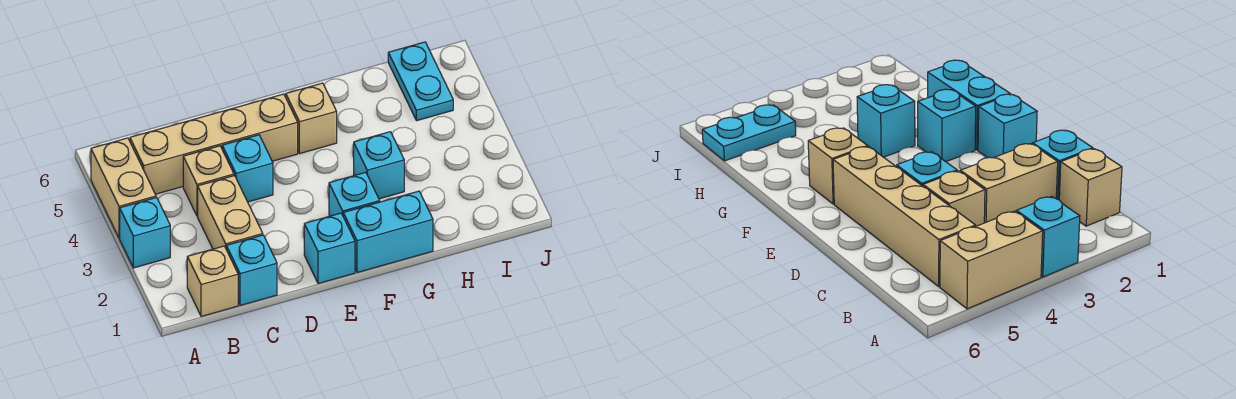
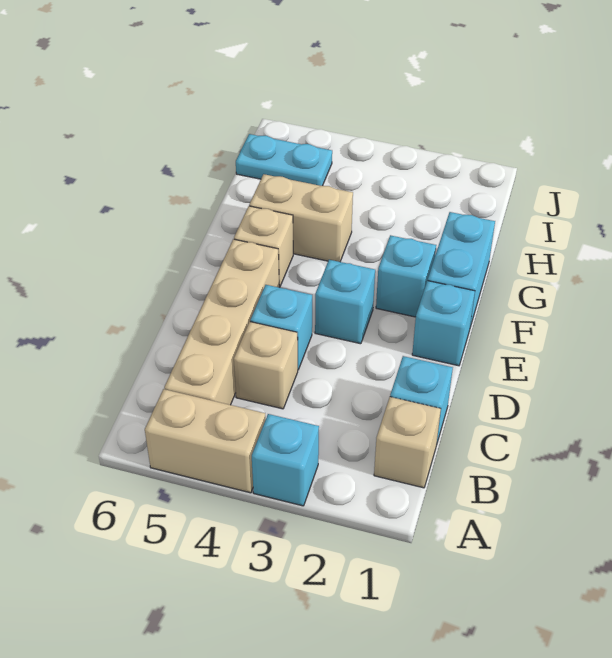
tan 1x2 brick [198,176,263,249] -> tan 1x2 brick moved to [249,174,353,262]
cyan 1x1 brick [354,132,404,199] -> cyan 1x1 brick moved to [315,260,375,344]

